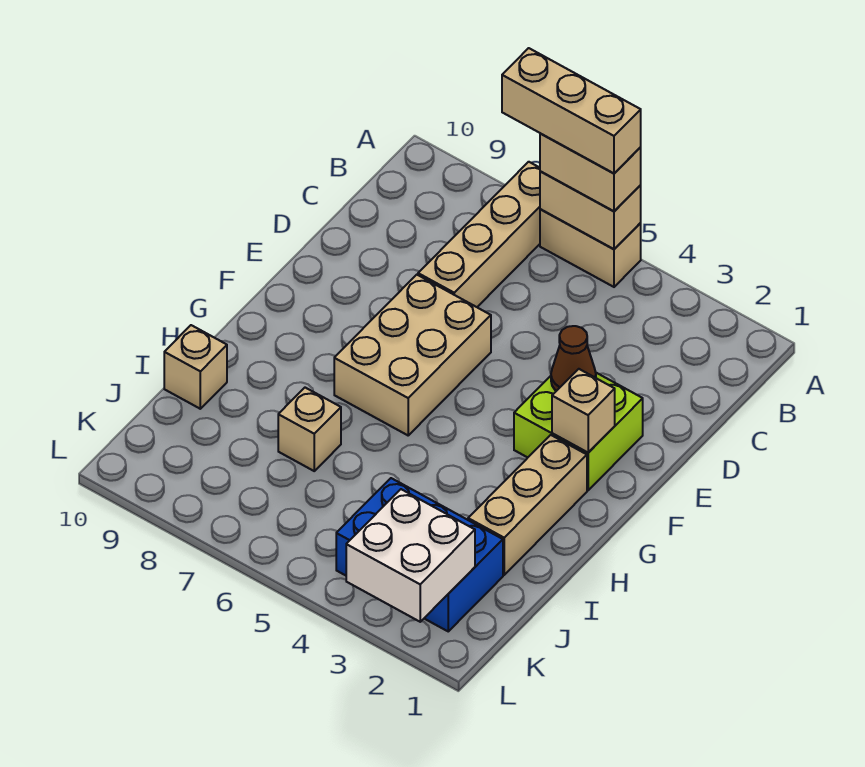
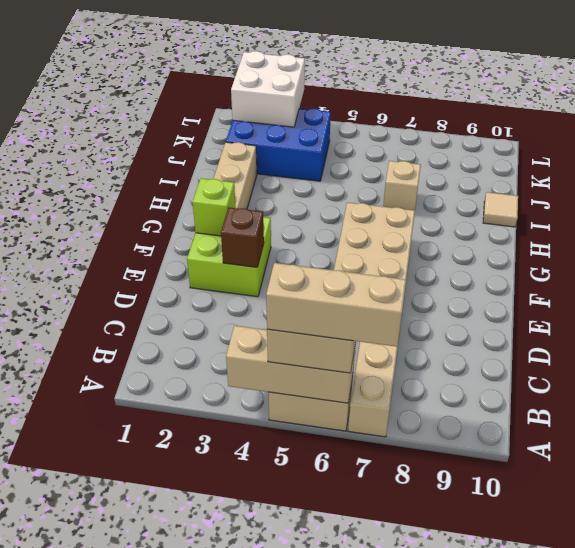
tan 1x2 brick [540,171,641,249] -> tan 1x3 brick [226,326,356,403]
brown 1x1 cone [551,326,596,391] -> brown 1x1 brick [221,208,264,267]
tan 1x1 brick [552,369,615,453] -> lime 1x1 brick [193,178,236,236]
tan 1x1 brick [164,325,227,409] -> tan 1x1 tile [483,192,518,227]

